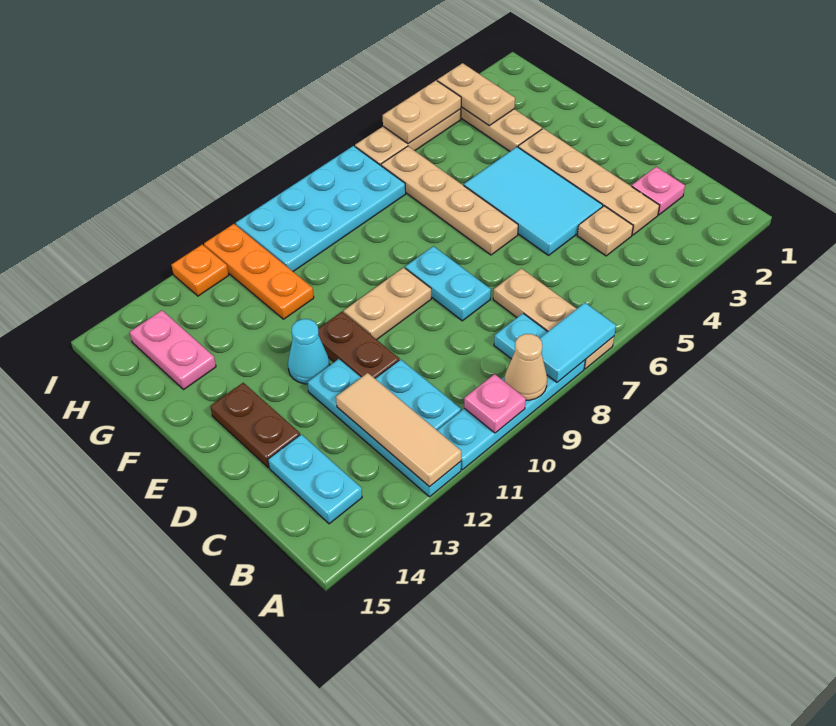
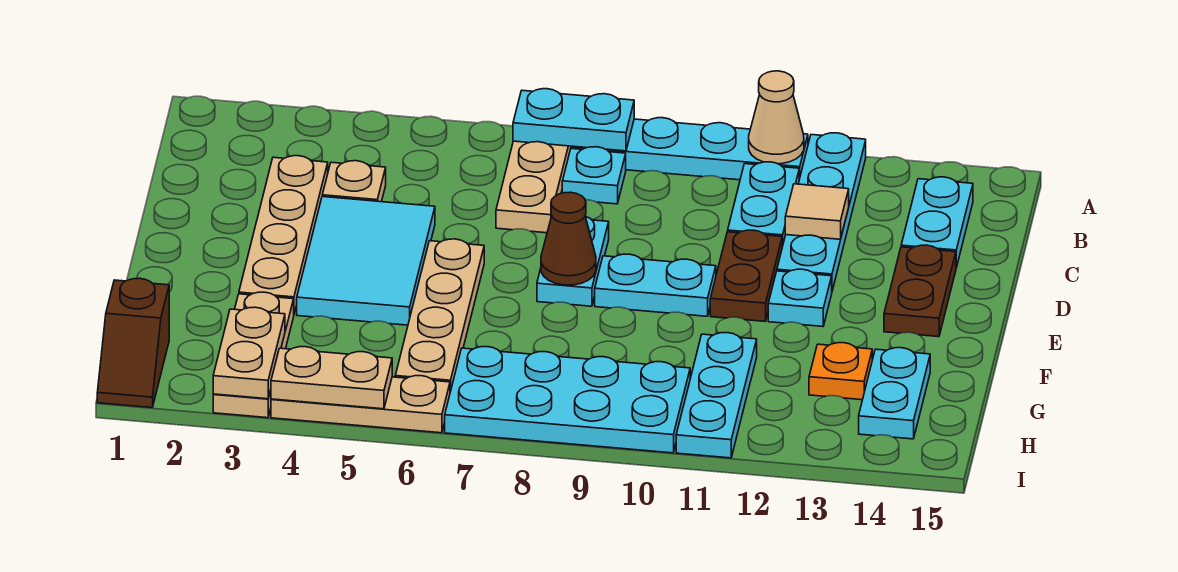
cyan 1x2 tile [540,303,616,382] -> cyan 1x2 plate [513,89,634,151]
tan 1x1 cone [505,334,547,400] -> tan 1x1 cone moved to [749,71,804,164]
pink 1x1 plate [464,374,526,433] -> none
tan 1x3 tile [336,373,461,487] -> tan 1x1 tile [785,184,849,239]
pink 1x1 plate [632,167,685,215] -> none
none -> brown 1x1 cone [541,192,596,285]
tan 1x2 plate [344,268,431,340] -> cyan 1x2 plate [595,254,716,316]
cyan 1x1 cone [288,319,330,384] -> cyan 1x1 plate [768,269,832,327]
orange 1x3 plate [204,224,314,319] -> cyan 1x3 plate [676,333,757,458]
pink 1x2 plate [130,310,216,389] -> cyan 1x2 plate [859,348,930,439]
none -> brown 1x2 slope [97,278,169,408]
orange 1x1 plate [172,245,229,296] -> orange 1x1 plate moved to [809,343,872,400]

